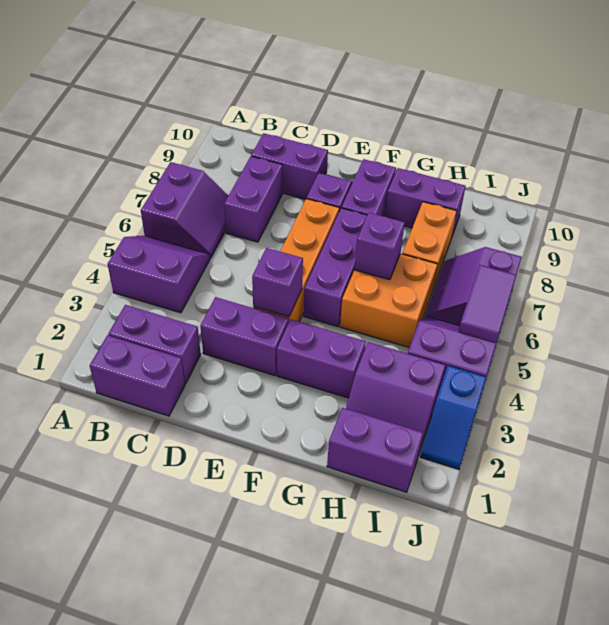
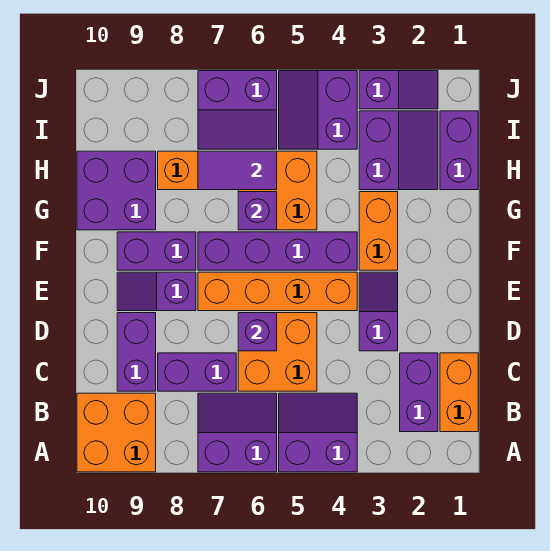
purple 2x2 slope [108,236,210,313] -> purple 2x2 slope turned to [279,393,357,472]
none -> orange 2x2 brick [77,393,156,472]
purple 1x2 brick [90,335,185,416] -> orange 1x2 brick [440,353,478,432]
none -> orange 2x2 brick [238,313,317,391]
purple 1x2 brick [200,297,289,375] -> purple 1x2 slope [359,272,398,351]
purple 1x1 brick [252,248,303,317] -> purple 1x1 brick moved to [238,313,277,351]
purple 1x2 brick [277,319,366,398] -> orange 1x2 brick [359,192,398,270]
purple 1x3 brick [304,208,367,327] -> purple 1x4 brick [198,232,357,270]
purple 1x2 brick [385,168,466,236] -> purple 2x2 brick [77,151,156,230]
blue 1x2 slope [421,366,486,469] -> purple 1x2 slope [359,71,438,109]
purple 1x2 tile [459,265,516,343] -> purple 1x2 tile moved to [198,151,277,190]

